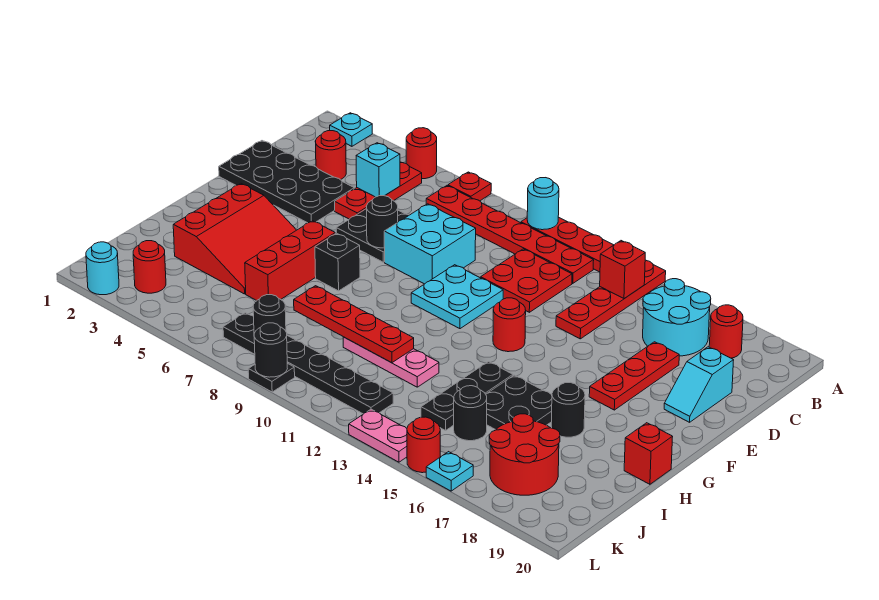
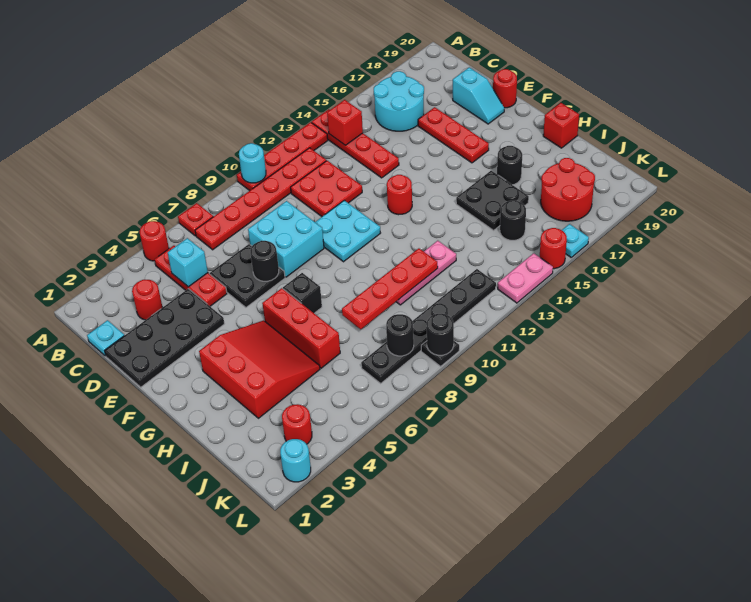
cyan 1x1 plate [330,113,372,146] -> cyan 1x1 plate moved to [87,320,124,356]
red 1x1 round brick [709,305,743,358] -> red 1x1 round brick moved to [493,69,517,108]
black 1x3 plate [421,362,513,431] -> none

